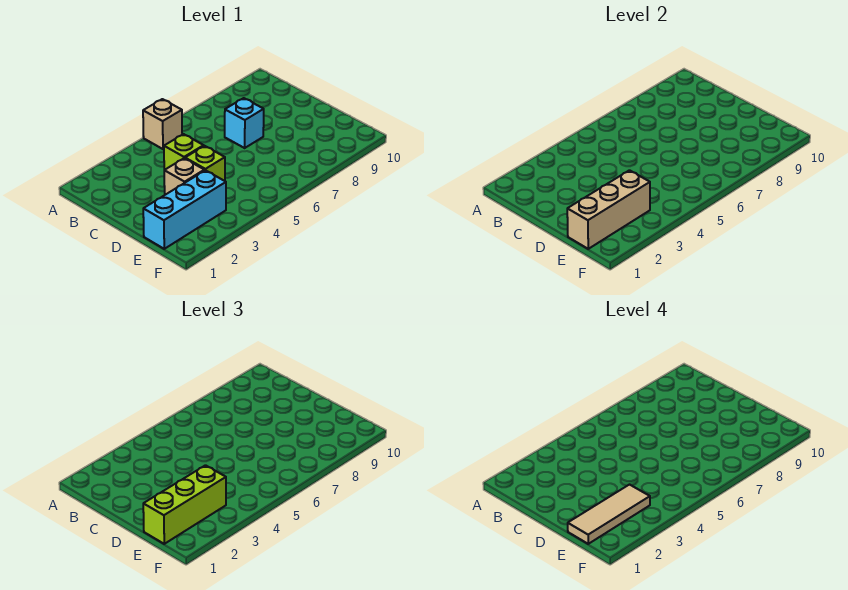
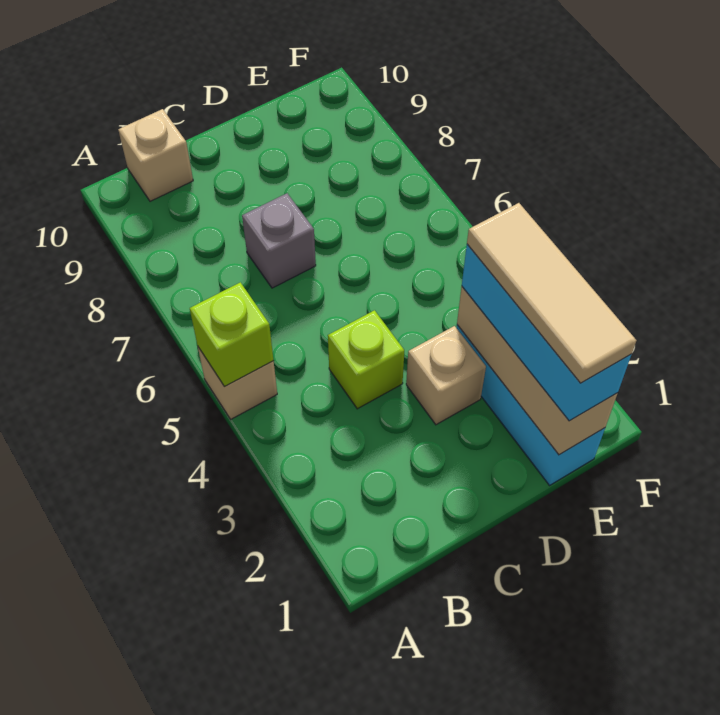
none -> tan 1x1 brick [118,109,193,201]
cyan 1x1 brick [225,98,264,148] -> grey 1x1 brick [242,193,316,288]
lime 1x1 brick [185,146,225,181] -> lime 1x1 brick moved to [190,282,274,387]
lime 1x3 brick [143,465,226,544] -> cyan 1x3 brick [462,244,631,421]

